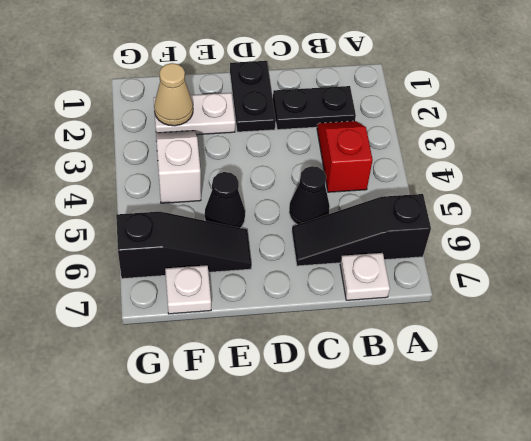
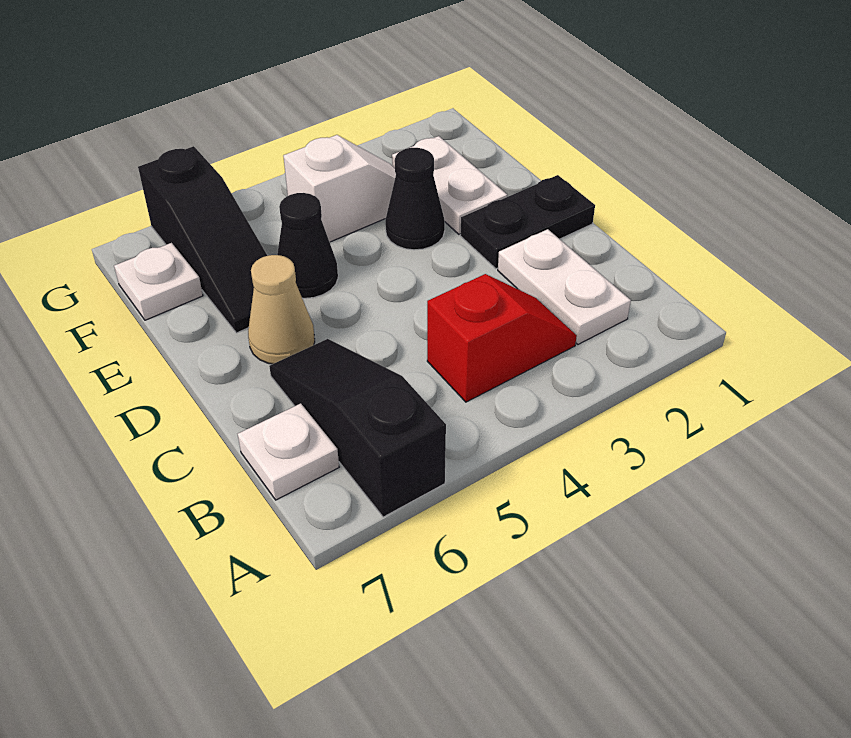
black 1x2 plate [273,86,356,130] -> white 1x2 plate [498,229,631,344]
black 1x1 cone [289,166,330,225] -> black 1x1 cone moved to [385,148,445,250]
tan 1x1 cone [154,63,193,126] -> tan 1x1 cone moved to [248,255,315,364]

